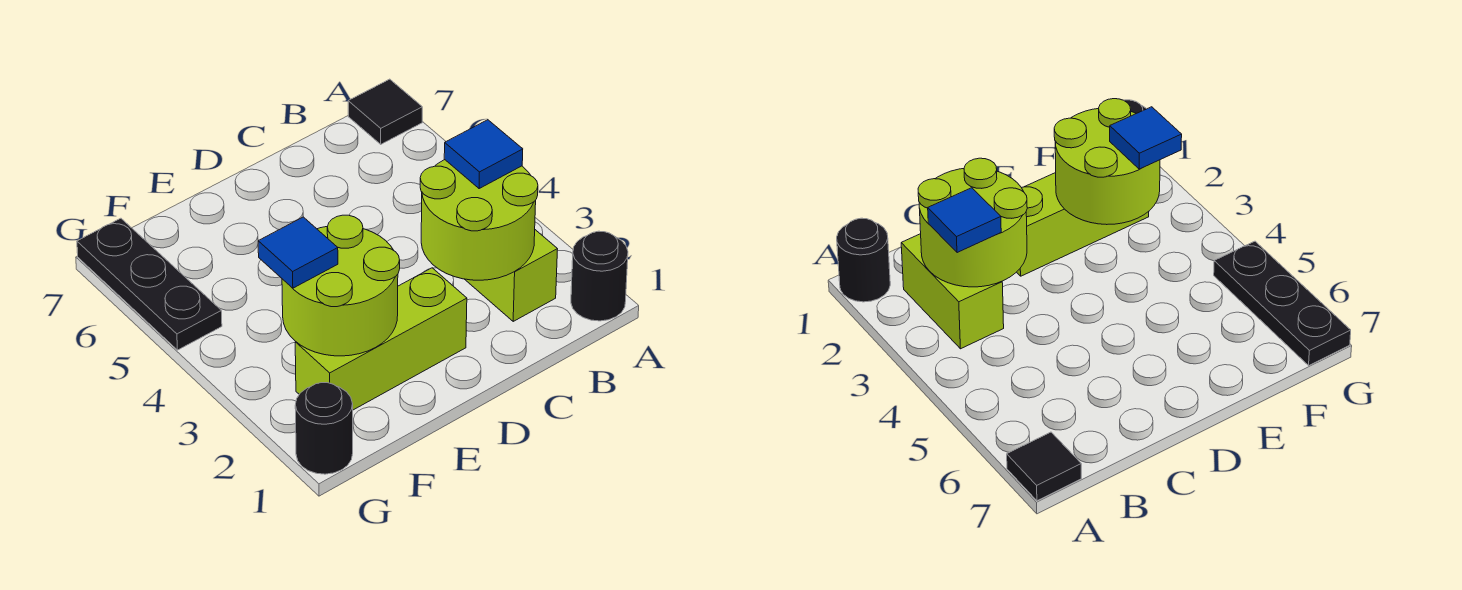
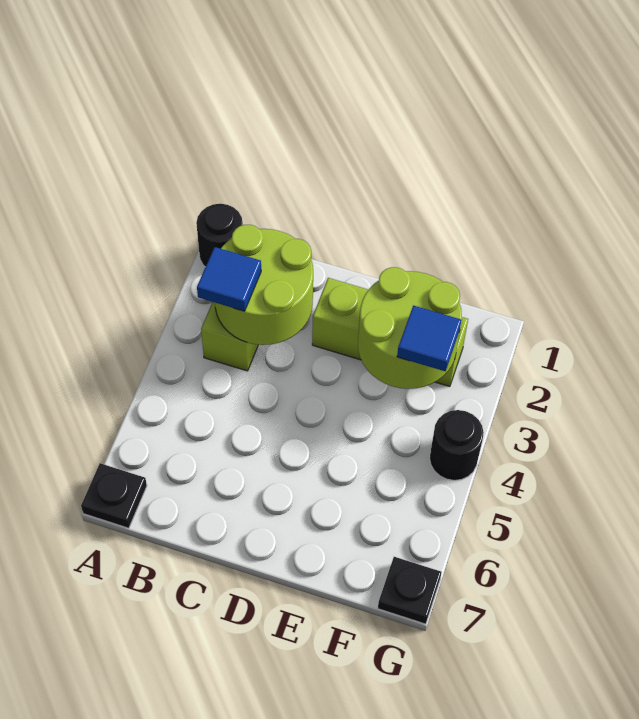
black 1x1 tile [348,79,422,144] -> black 1x1 plate [81,463,147,528]
black 1x1 round brick [295,383,353,474] -> black 1x1 round brick moved to [430,410,484,480]
black 1x3 plate [77,218,222,350] -> black 1x1 plate [378,557,442,624]

